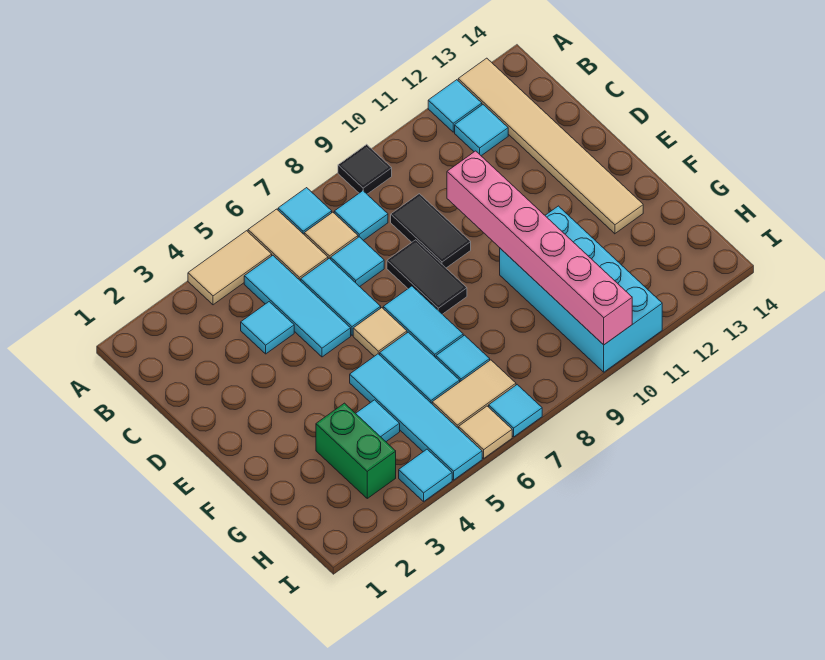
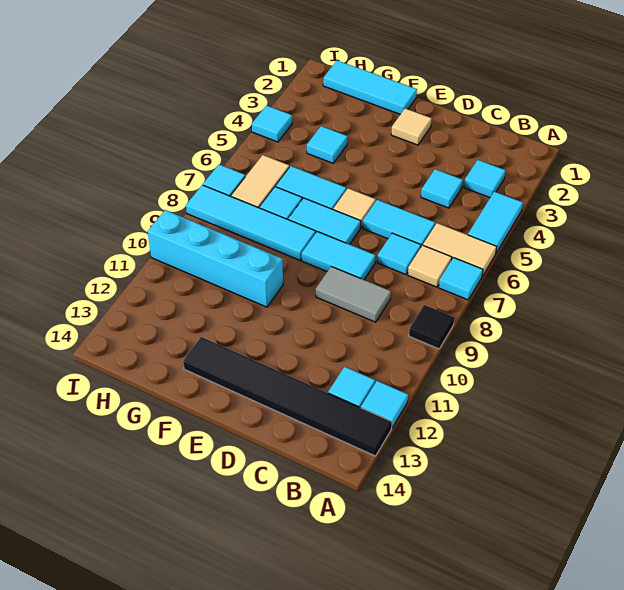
tan 1x2 tile [188,231,272,305] -> cyan 1x2 tile [468,192,523,253]
tan 1x6 tile [458,58,643,234] -> black 1x6 tile [183,337,392,456]
cyan 1x3 tile [244,256,351,357] -> cyan 1x3 tile moved to [323,60,417,114]
cyan 1x1 tile [334,191,388,240] -> cyan 1x1 tile moved to [464,160,506,198]
black 1x2 tile [391,194,471,268] -> grey 1x2 tile [316,266,391,322]
black 1x2 tile [387,240,467,314] -> cyan 1x2 tile [302,232,376,280]
pink 1x6 brick [447,151,632,345] -> none
cyan 1x4 tile [350,354,482,480] -> cyan 1x4 tile moved to [186,185,316,260]
cyan 2x4 brick [500,206,662,372] -> cyan 1x4 brick [148,210,283,307]
green 1x2 brick [316,403,396,498] -> none
tan 1x1 tile [459,406,512,458] -> tan 1x1 tile moved to [391,108,432,145]

